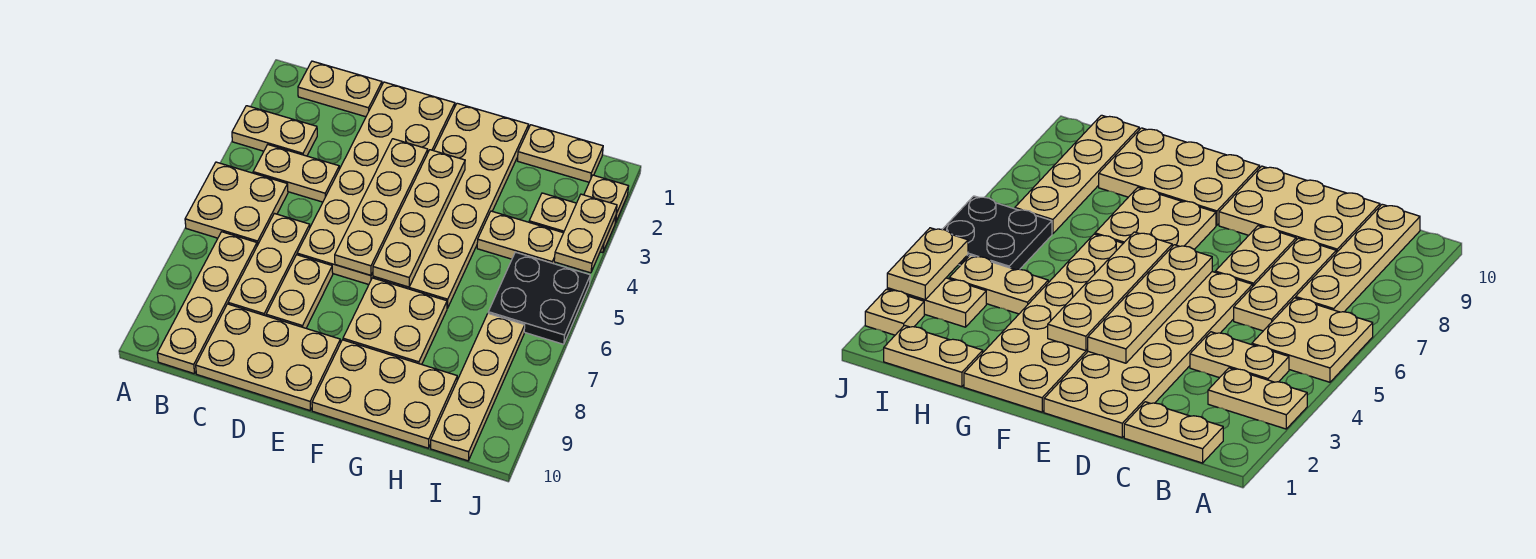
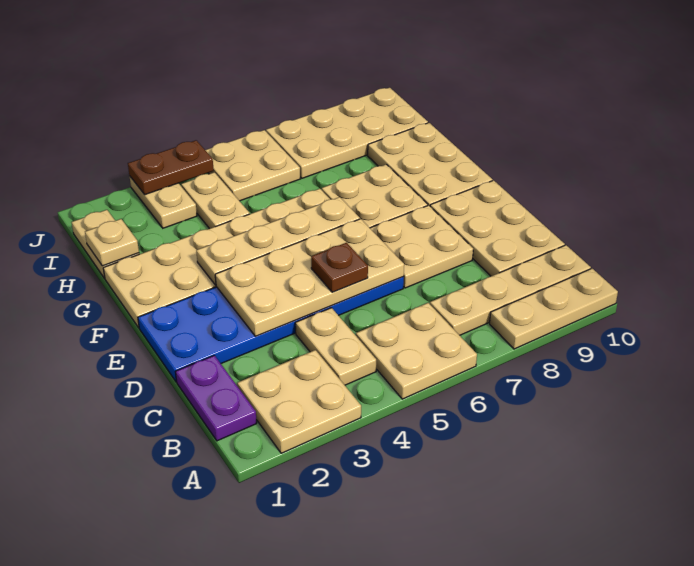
tan 1x2 plate [232,106,317,156] -> tan 2x2 plate [237,350,361,453]
tan 1x2 plate [298,61,382,117] -> purple 1x2 plate [175,355,257,441]
tan 1x3 plate [228,213,310,316] -> tan 1x3 plate moved to [490,269,618,349]
tan 2x6 plate [297,82,455,285] -> blue 2x6 plate [138,277,404,382]
none -> brown 1x1 plate [311,243,368,292]
tan 1x2 plate [266,255,333,328] -> tan 2x2 plate [370,205,473,288]
tan 1x4 plate [335,139,428,275] -> tan 2x4 plate [215,219,404,336]
black 2x2 plate [488,252,590,344] -> tan 2x2 plate [205,130,300,201]
tan 1x4 plate [431,313,525,461] -> tan 2x4 plate [266,88,428,178]
tan 1x1 plate [584,175,628,223] -> tan 1x1 plate moved to [85,219,139,266]
tan 1x2 plate [554,194,617,273] -> brown 1x2 plate [128,140,214,195]

